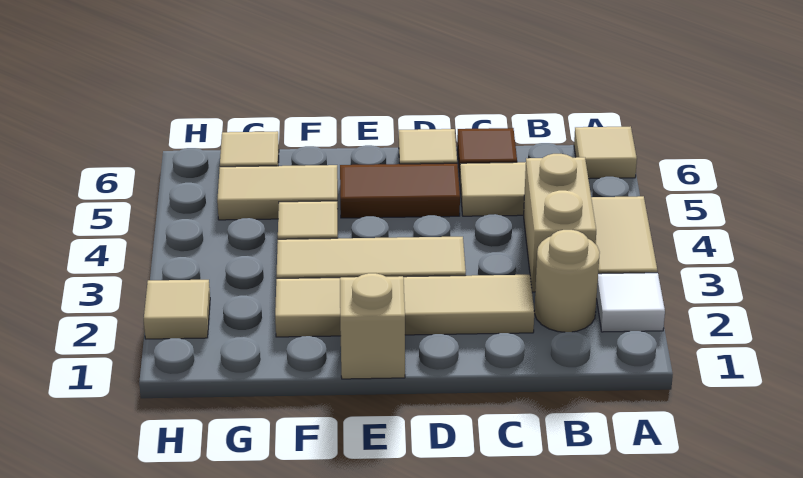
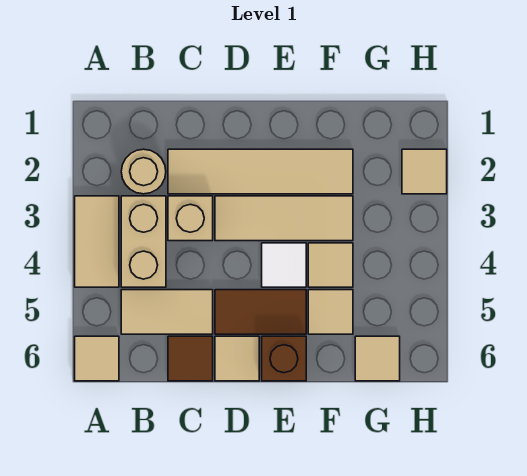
white 1x1 tile [597,273,665,332] -> white 1x1 tile moved to [262,243,306,287]
tan 1x1 brick [340,273,405,379] -> tan 1x1 brick moved to [168,196,213,241]
none -> brown 1x1 brick [262,336,306,381]
tan 1x2 tile [217,165,338,220] -> tan 1x1 tile [308,290,353,334]

